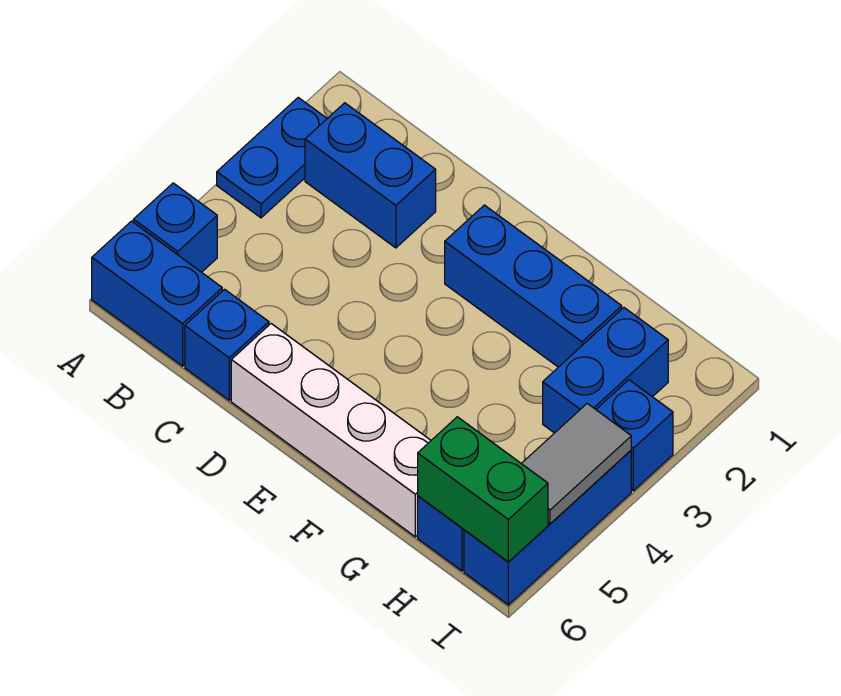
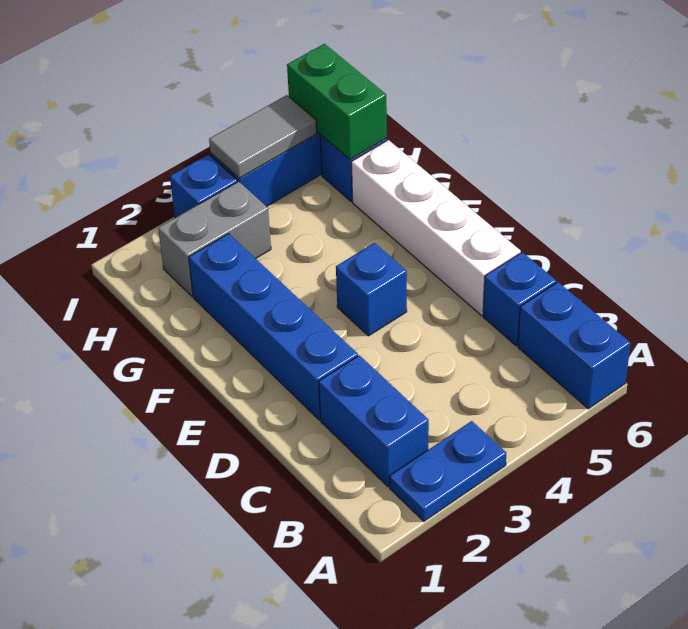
blue 1x1 brick [133,183,217,272] -> blue 1x1 brick moved to [336,243,407,336]
blue 1x3 brick [445,205,622,367] -> blue 1x4 brick [189,234,358,420]
blue 1x2 brick [543,308,668,433] -> grey 1x2 brick [158,181,271,296]

